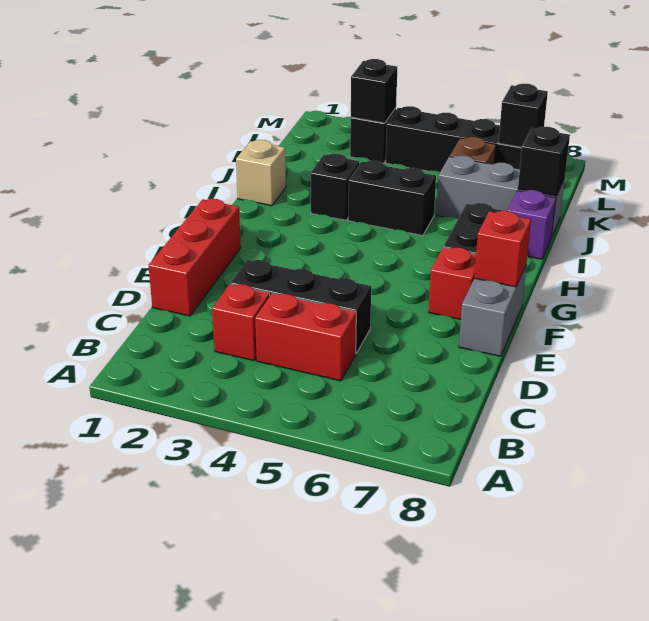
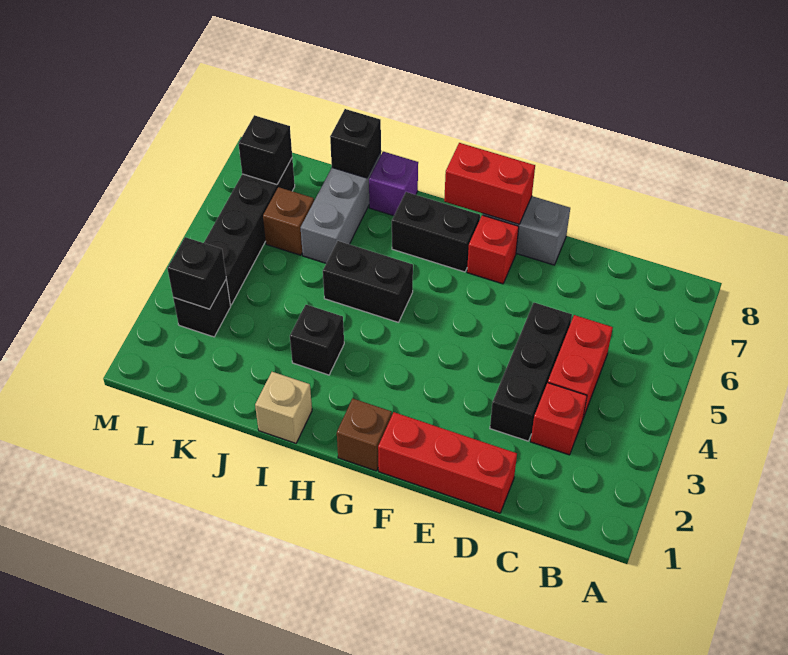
red 1x1 brick [474,211,531,287] -> red 1x2 brick [444,143,535,224]
none -> brown 1x1 brick [337,399,392,471]
black 1x2 brick [348,161,436,236] -> black 1x2 brick turned to [323,241,413,322]

